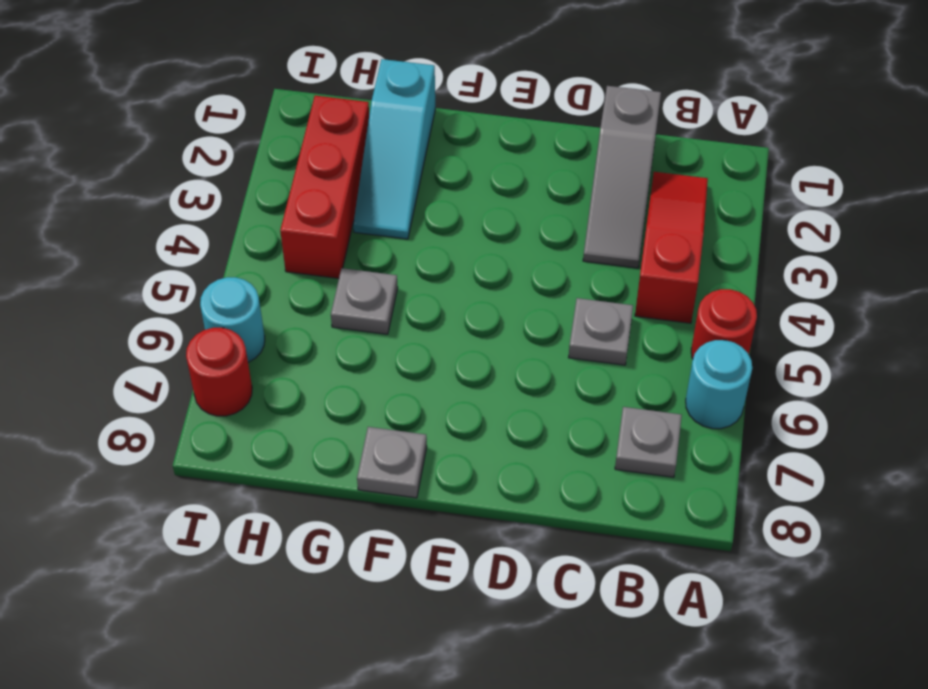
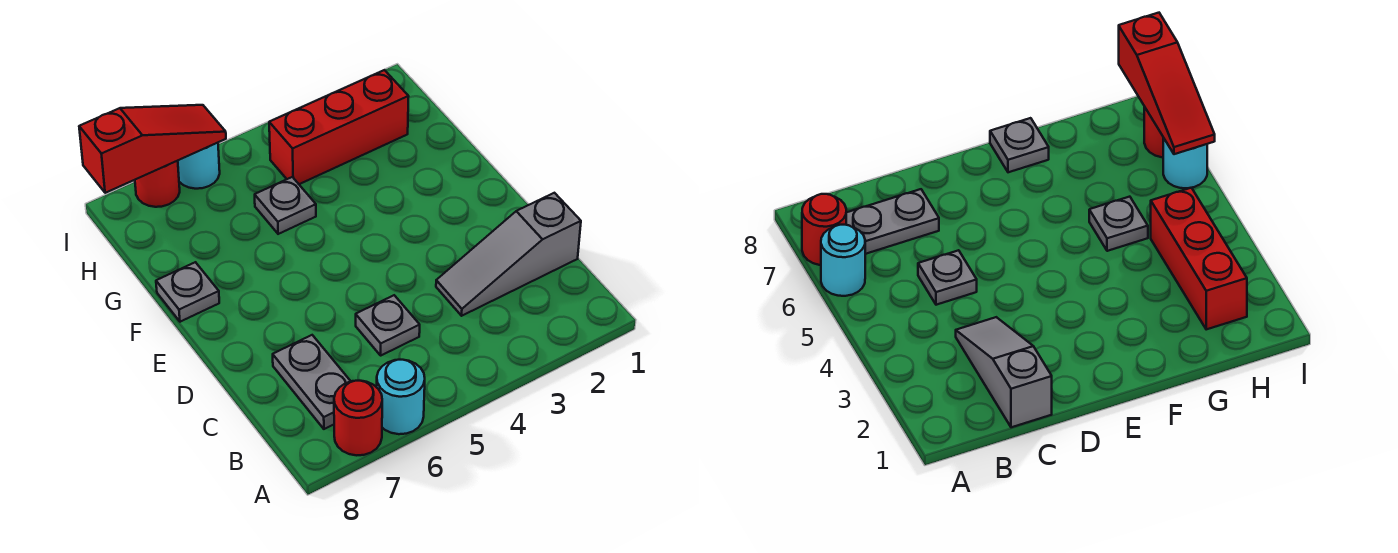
red 1x1 round brick [691,289,757,359] -> red 1x1 round brick moved to [334,381,382,455]
red 1x3 slope [635,172,708,323] -> red 1x3 slope moved to [79,105,226,193]
grey 1x1 plate [615,407,682,477] -> grey 1x2 plate [273,335,351,429]
cyan 1x3 slope [353,59,435,239] -> none

